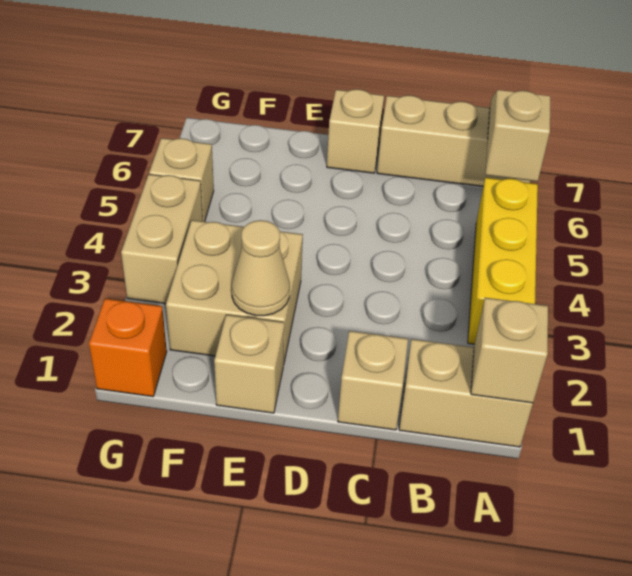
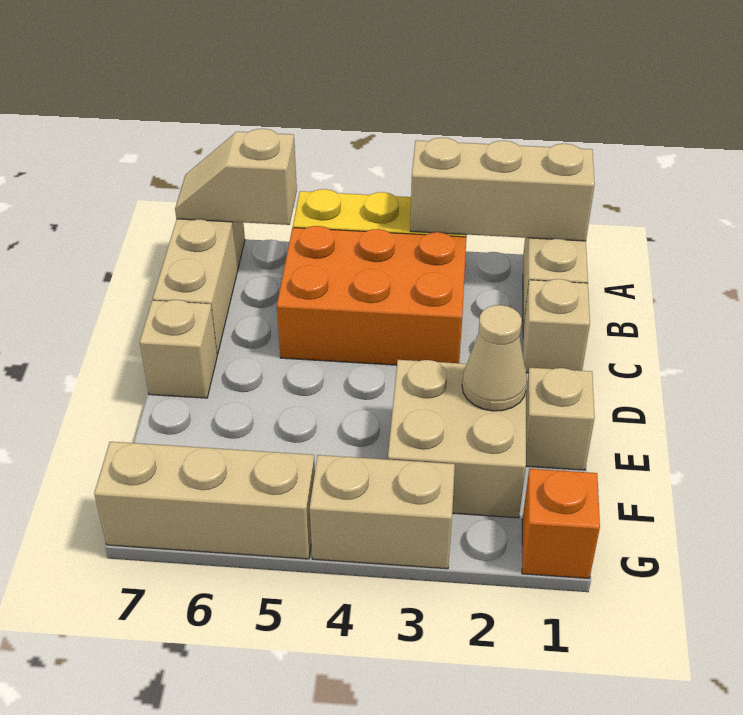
tan 1x1 brick [471,298,548,403] -> tan 1x3 brick [410,138,595,241]
none -> orange 2x3 brick [277,226,466,365]
tan 1x1 brick [149,138,214,222] -> tan 1x3 brick [94,442,315,559]

